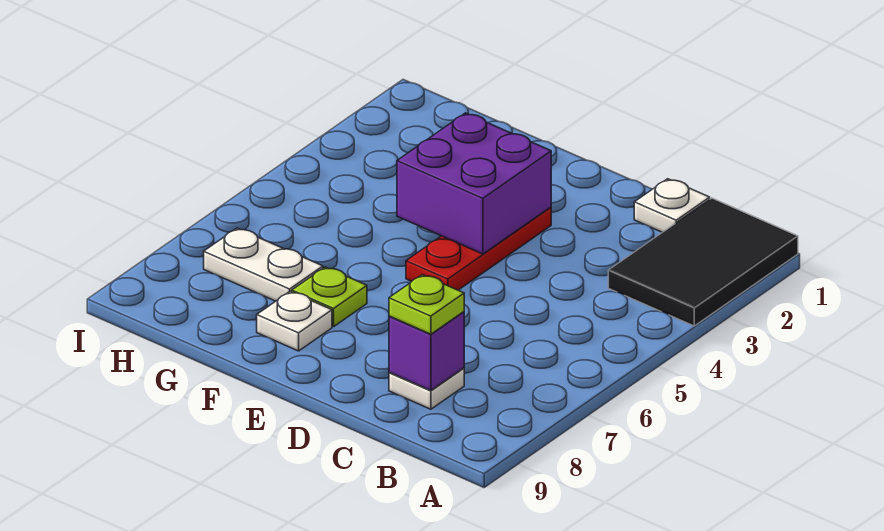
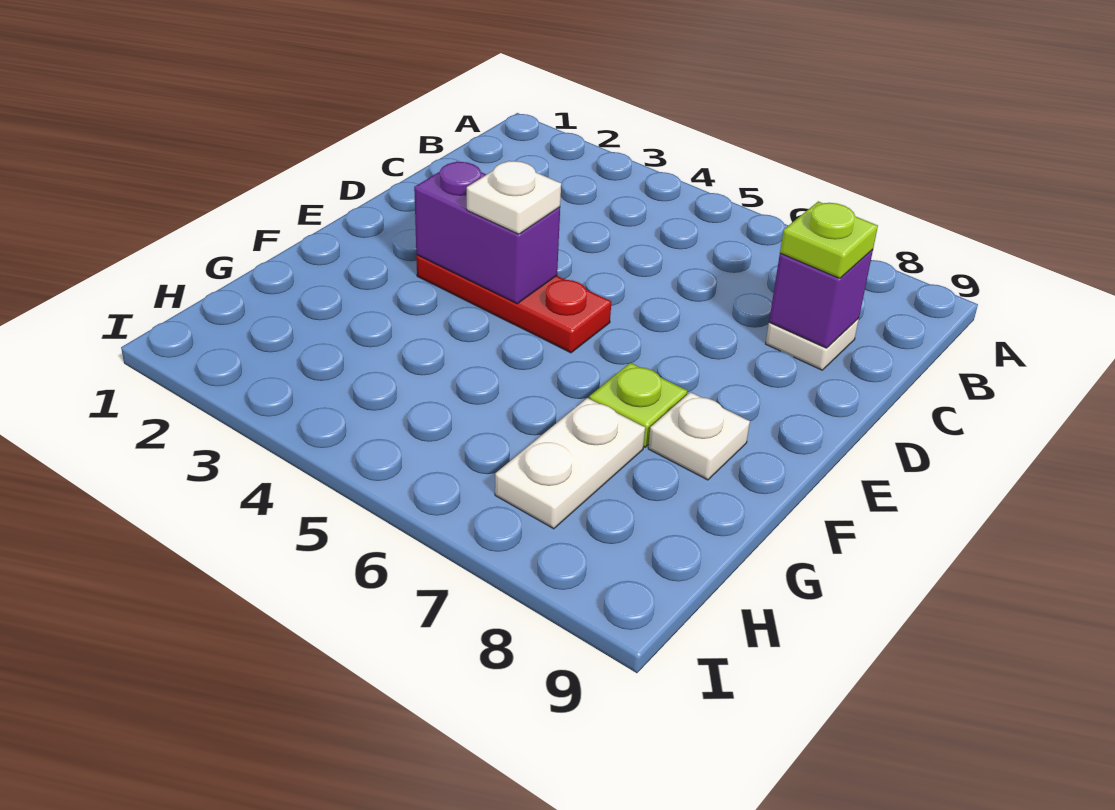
black 2x3 tile [608,198,798,326] -> none
white 1x1 plate [634,179,710,232] -> white 1x1 plate moved to [467,161,561,234]
purple 2x2 brick [397,113,551,254] -> purple 1x2 brick [414,162,560,304]

